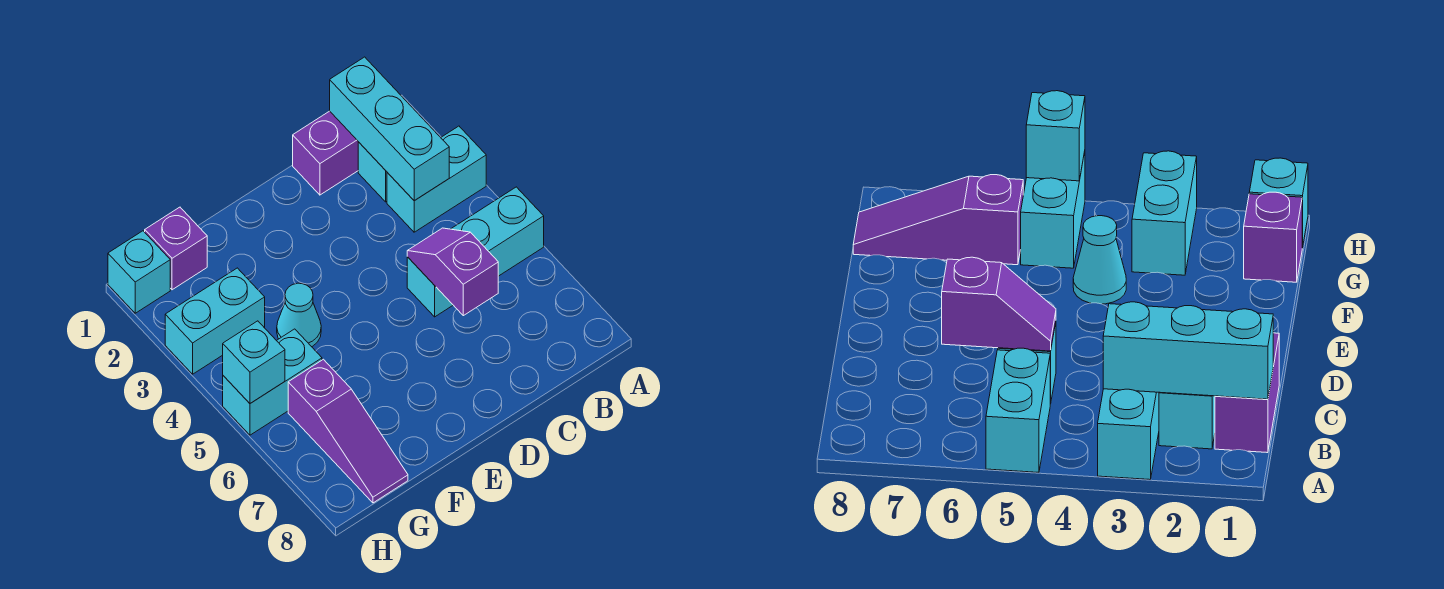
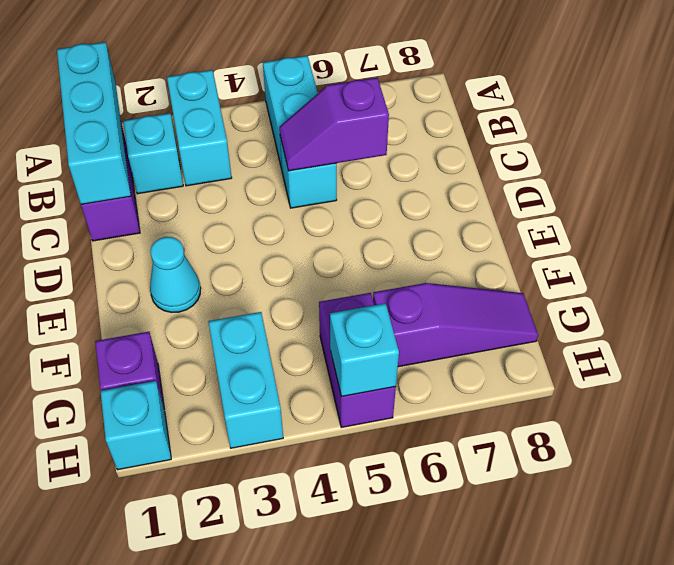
cyan 1x3 brick [330,57,449,201] -> cyan 1x3 brick turned to [57,42,131,204]
cyan 1x1 cone [277,283,321,347] -> cyan 1x1 cone moved to [150,237,201,312]
cyan 1x2 brick [223,329,322,435] -> purple 1x2 brick [319,293,396,427]

